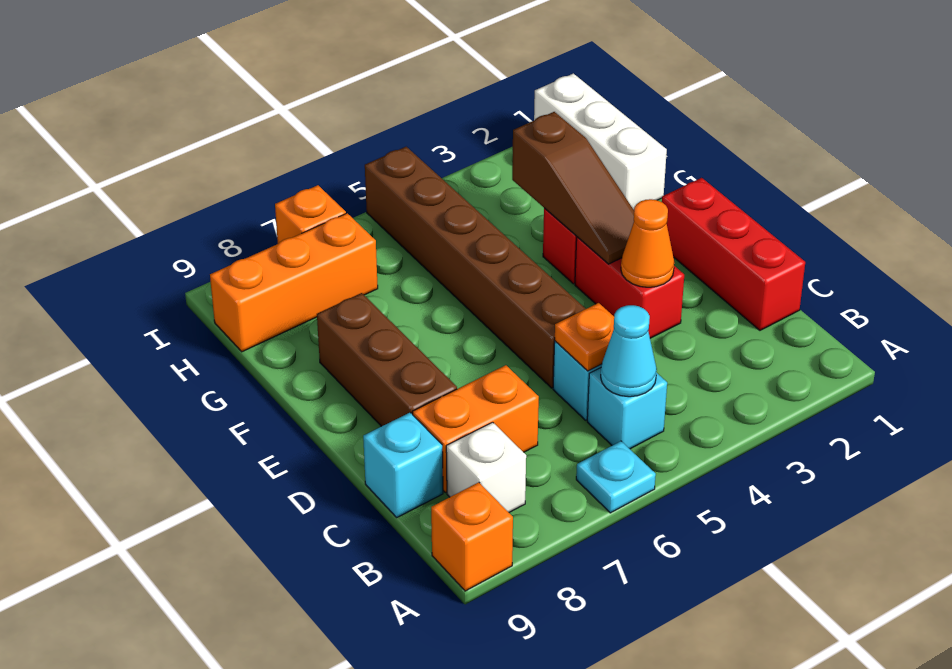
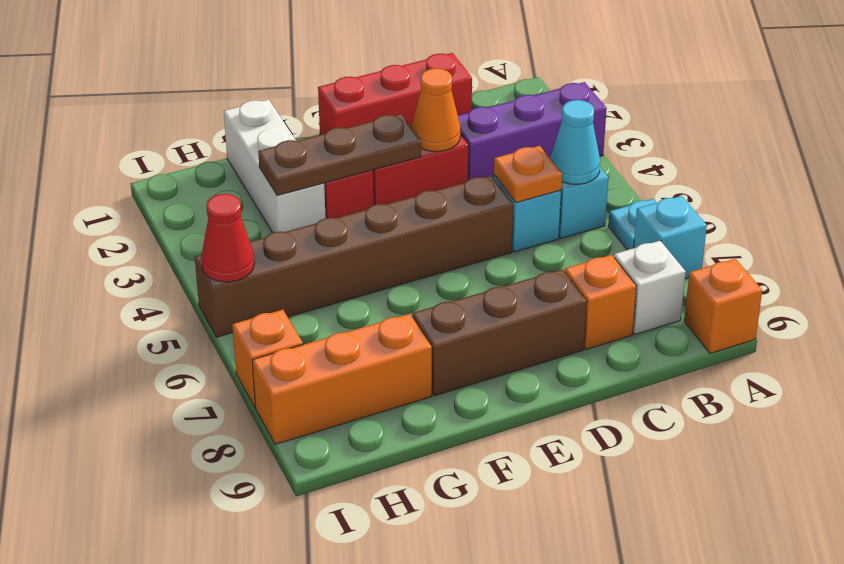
none -> purple 1x3 brick [458,82,607,180]
orange 1x2 brick [413,365,539,493] -> orange 1x1 brick [565,255,637,349]
cyan 1x1 brick [363,413,443,517] -> cyan 1x1 brick moved to [634,196,707,279]
brown 1x3 slope [512,112,634,264] -> brown 1x3 plate [258,114,421,196]
white 1x3 brick [534,73,667,210] -> white 1x3 brick turned to [224,99,326,233]
orange 1x3 brick [210,213,378,352] -> orange 1x3 brick turned to [252,314,432,444]
none -> red 1x1 cone [201,194,255,282]

